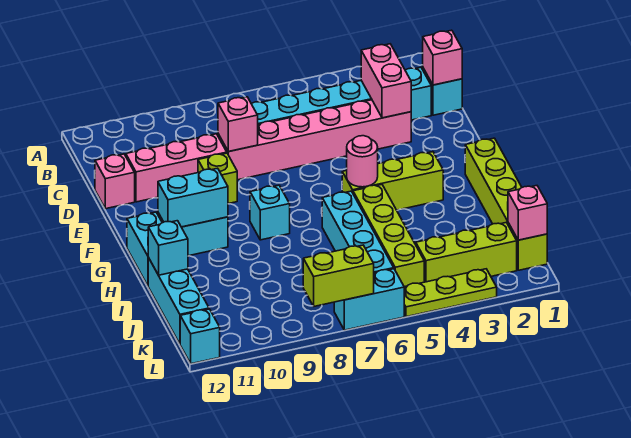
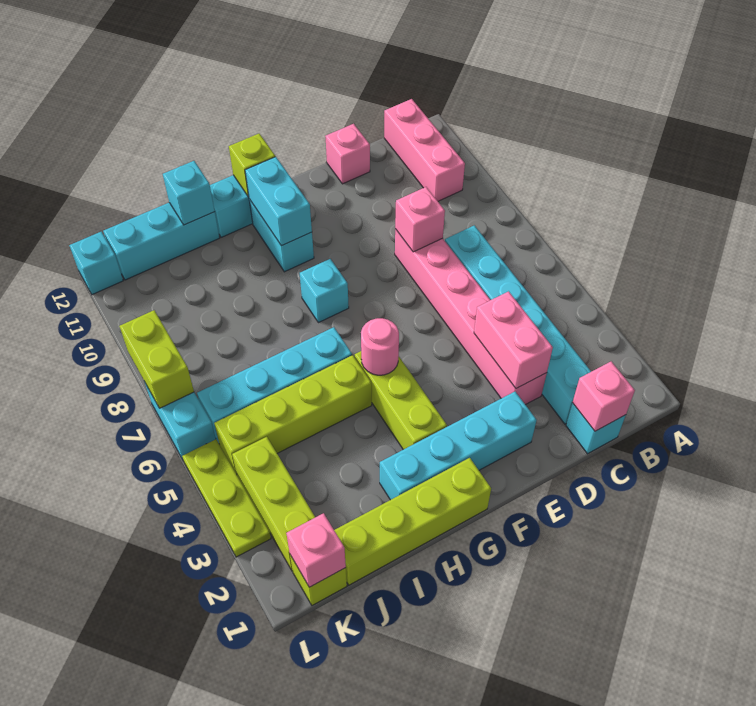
pink 1x2 brick [361,44,411,118] -> pink 1x2 brick turned to [474,291,553,388]
pink 1x3 brick [126,134,227,202] -> pink 1x3 brick moved to [384,99,465,201]
none -> cyan 1x4 brick [380,392,537,500]
lime 1x1 brick [198,153,237,204] -> lime 1x1 brick moved to [229,134,275,197]

